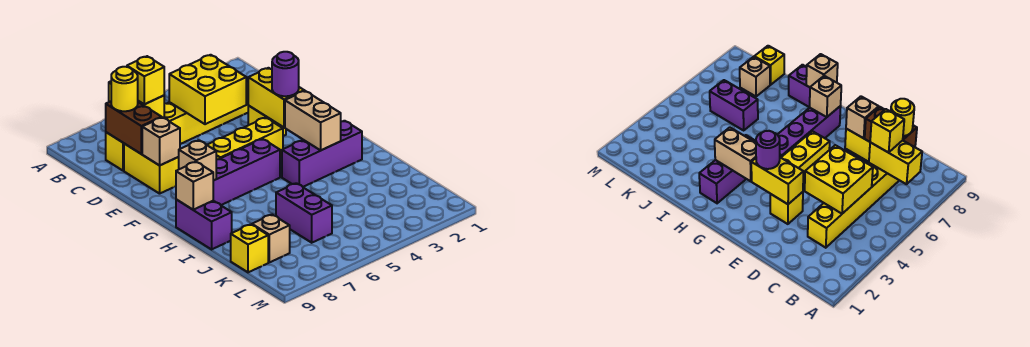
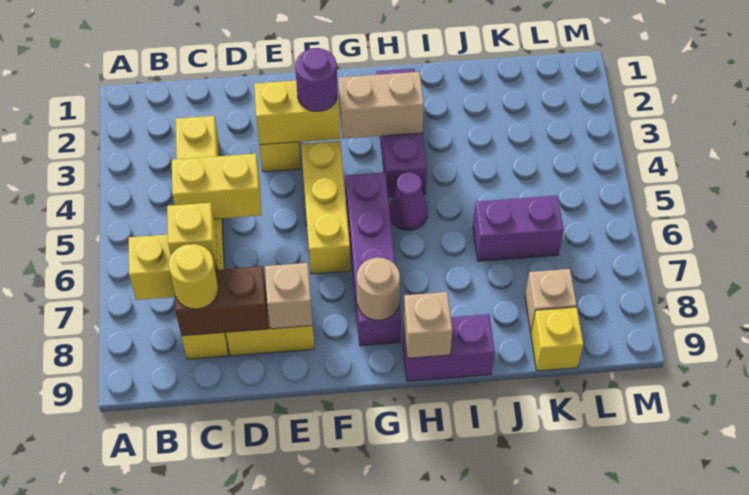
yellow 2x2 brick [169,55,246,124] -> yellow 1x2 brick [172,154,262,219]
tan 1x1 brick [179,140,216,180] -> tan 1x1 round brick [357,258,400,320]
none -> purple 1x1 cone [389,172,428,230]

